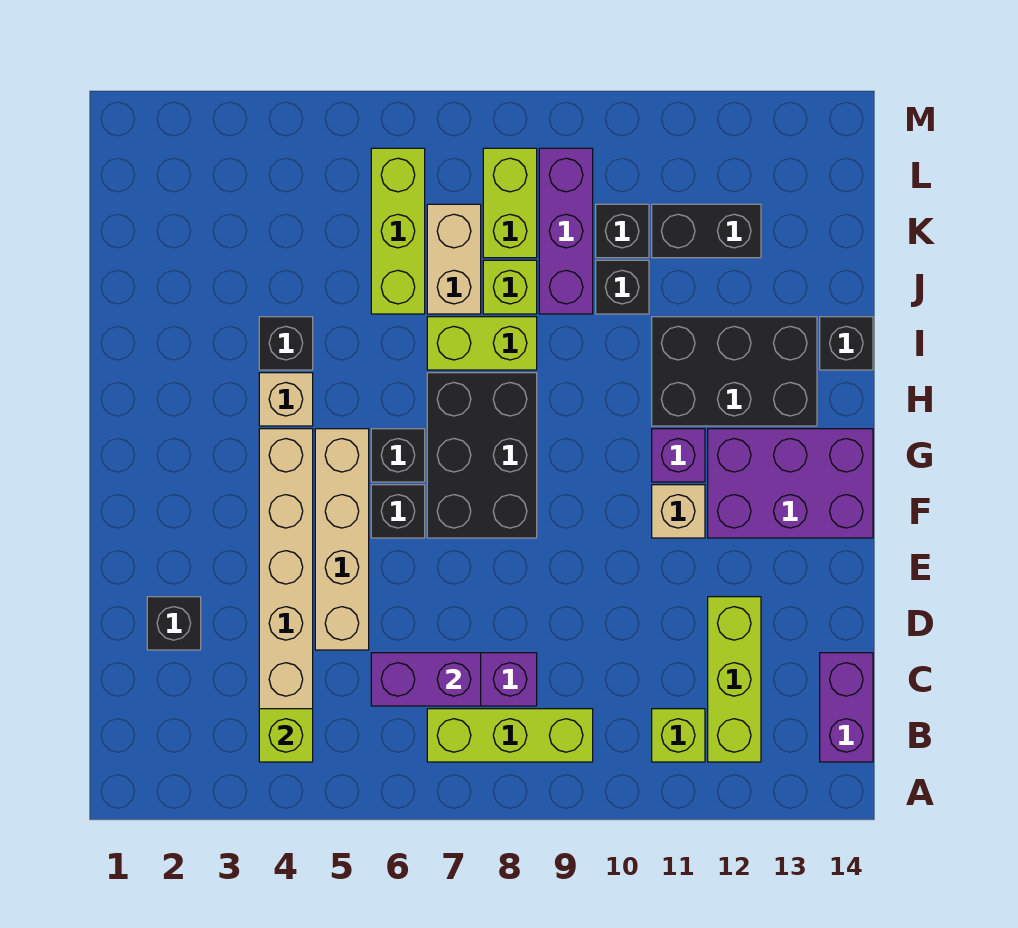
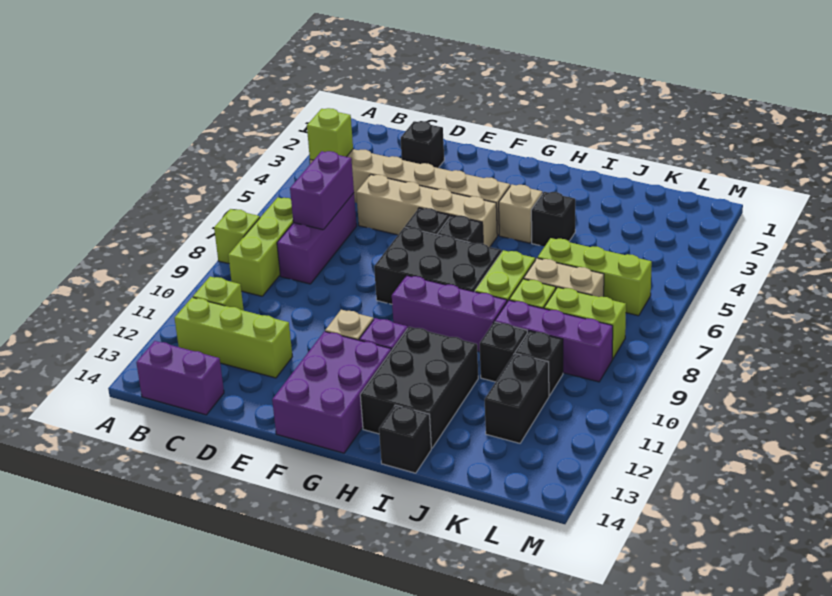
none -> lime 1x1 brick [214,209,260,264]
none -> purple 1x3 brick [392,276,507,352]

